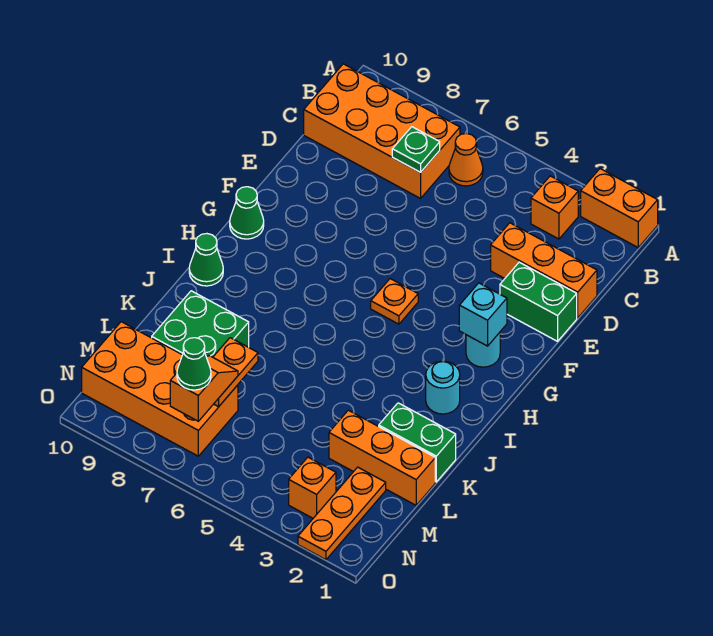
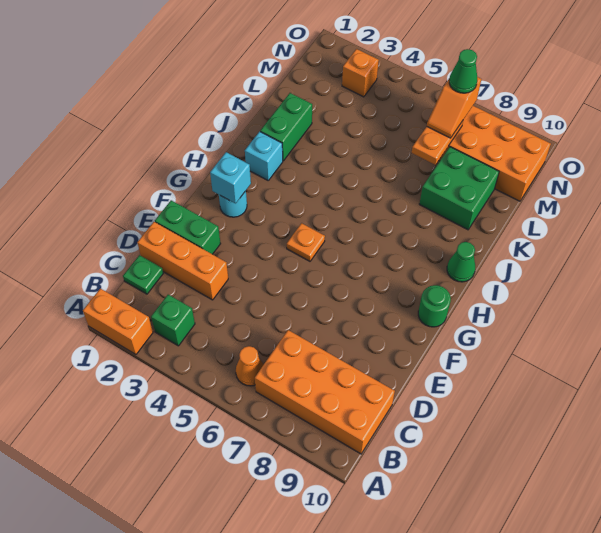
orange 1x1 brick [531,176,578,239] -> green 1x1 brick [151,295,195,346]
green 1x1 plate [392,127,440,172] -> green 1x1 plate moved to [123,255,163,294]
green 1x1 cone [230,187,264,239] -> green 1x1 round brick [418,285,451,327]
cyan 1x1 round brick [426,361,460,414] -> cyan 1x1 brick [245,132,283,180]
green 1x2 brick [379,403,456,482] -> green 1x2 brick turned to [260,93,312,161]
orange 1x3 brick [329,410,435,505] -> none
orange 1x3 plate [298,467,386,560] -> none

